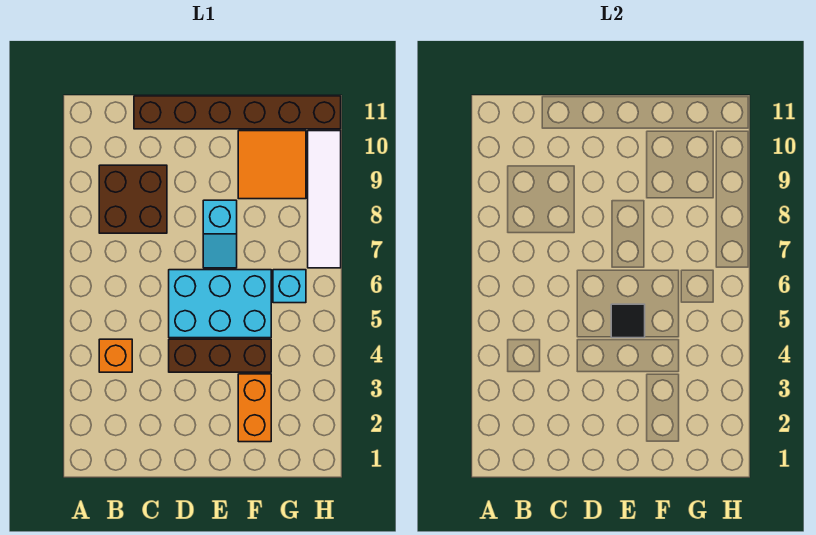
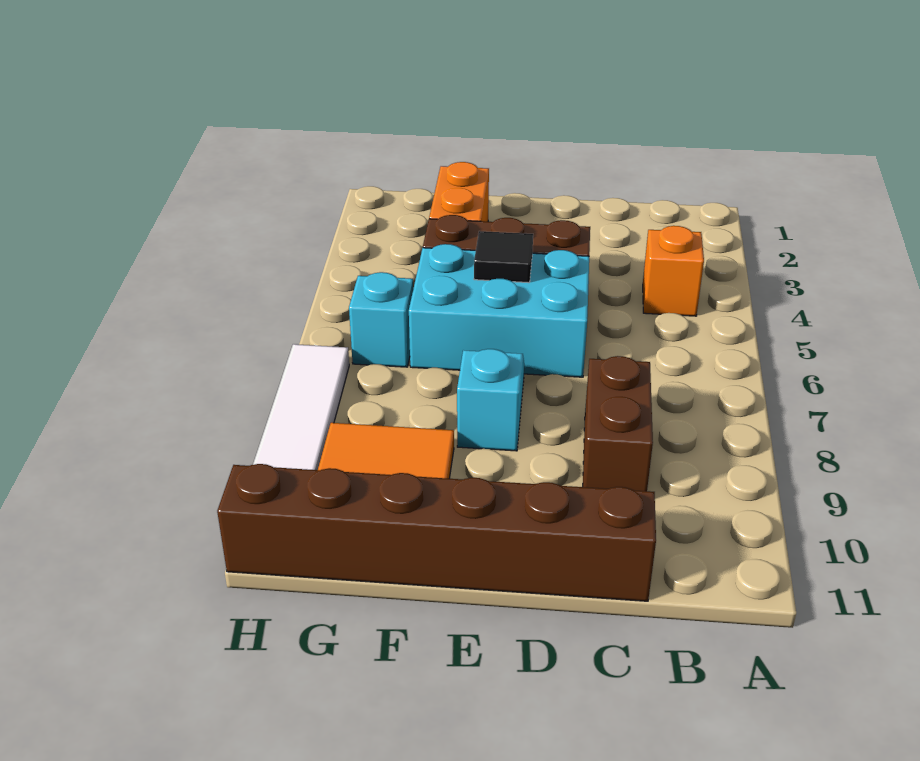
brown 2x2 brick [99,165,167,233] -> brown 1x2 brick [583,356,653,491]

